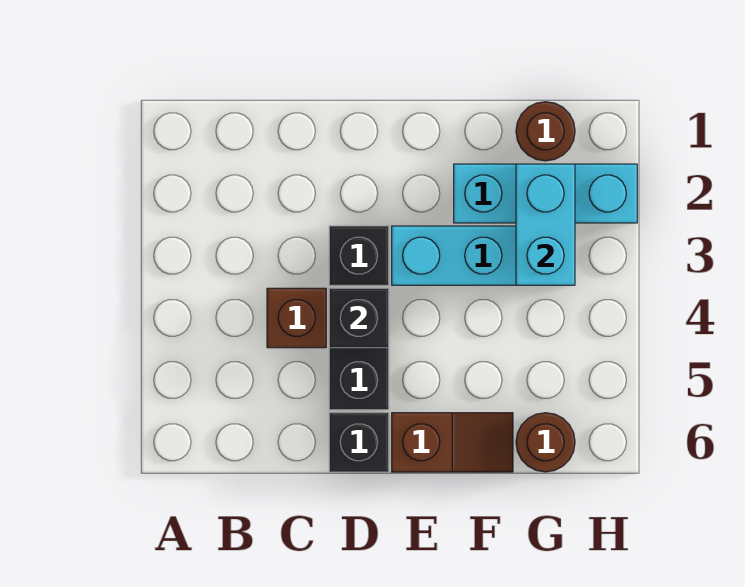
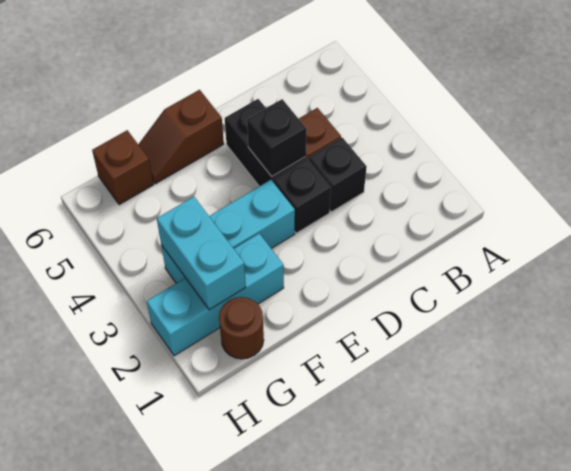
black 1x1 brick [329,413,389,472] -> black 1x1 brick moved to [309,138,367,212]
brown 1x1 round brick [516,413,575,472] -> brown 1x1 brick [92,130,153,205]

